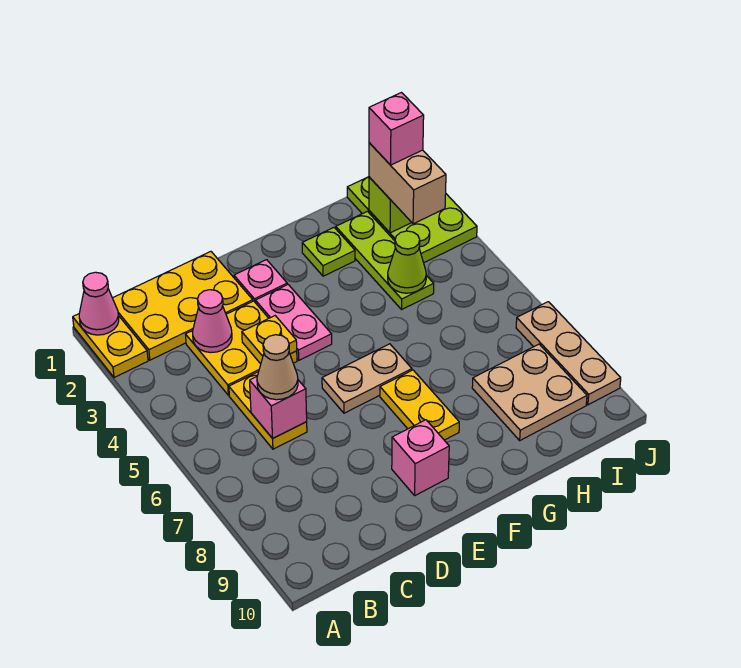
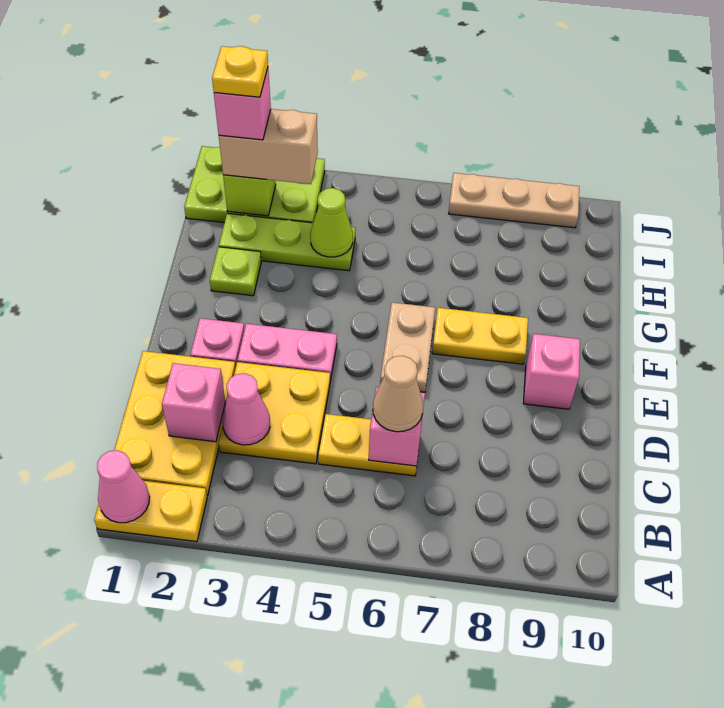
none -> pink 1x1 brick [162,363,225,442]
yellow 1x1 plate [242,316,297,364] -> yellow 1x1 plate moved to [212,46,268,97]
tan 2x2 plate [472,344,587,440] -> none

